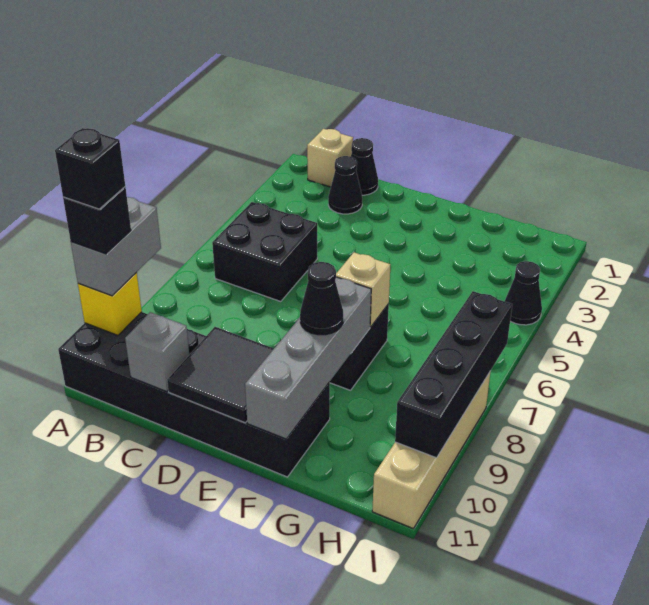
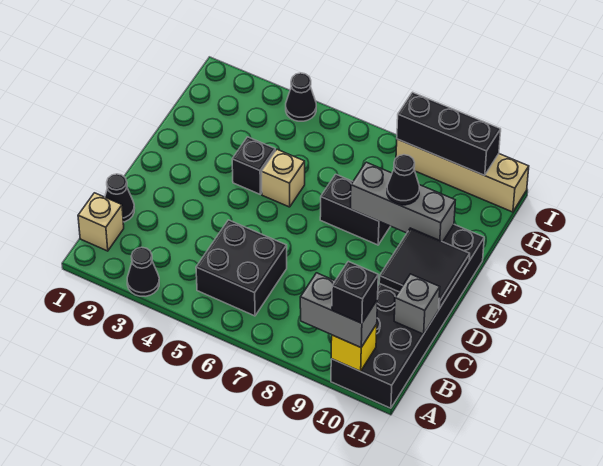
black 1x1 brick [55,128,125,209] -> black 1x1 brick moved to [232,137,275,194]
black 1x1 cone [328,156,362,214] -> black 1x1 cone moved to [127,247,159,296]
tan 1x1 brick [336,252,390,327] -> tan 1x1 brick moved to [262,149,305,207]
grey 1x4 brick [245,277,371,439] -> grey 1x3 brick [350,162,455,242]
black 1x4 brick [395,291,512,458] -> black 1x3 brick [397,92,501,175]

